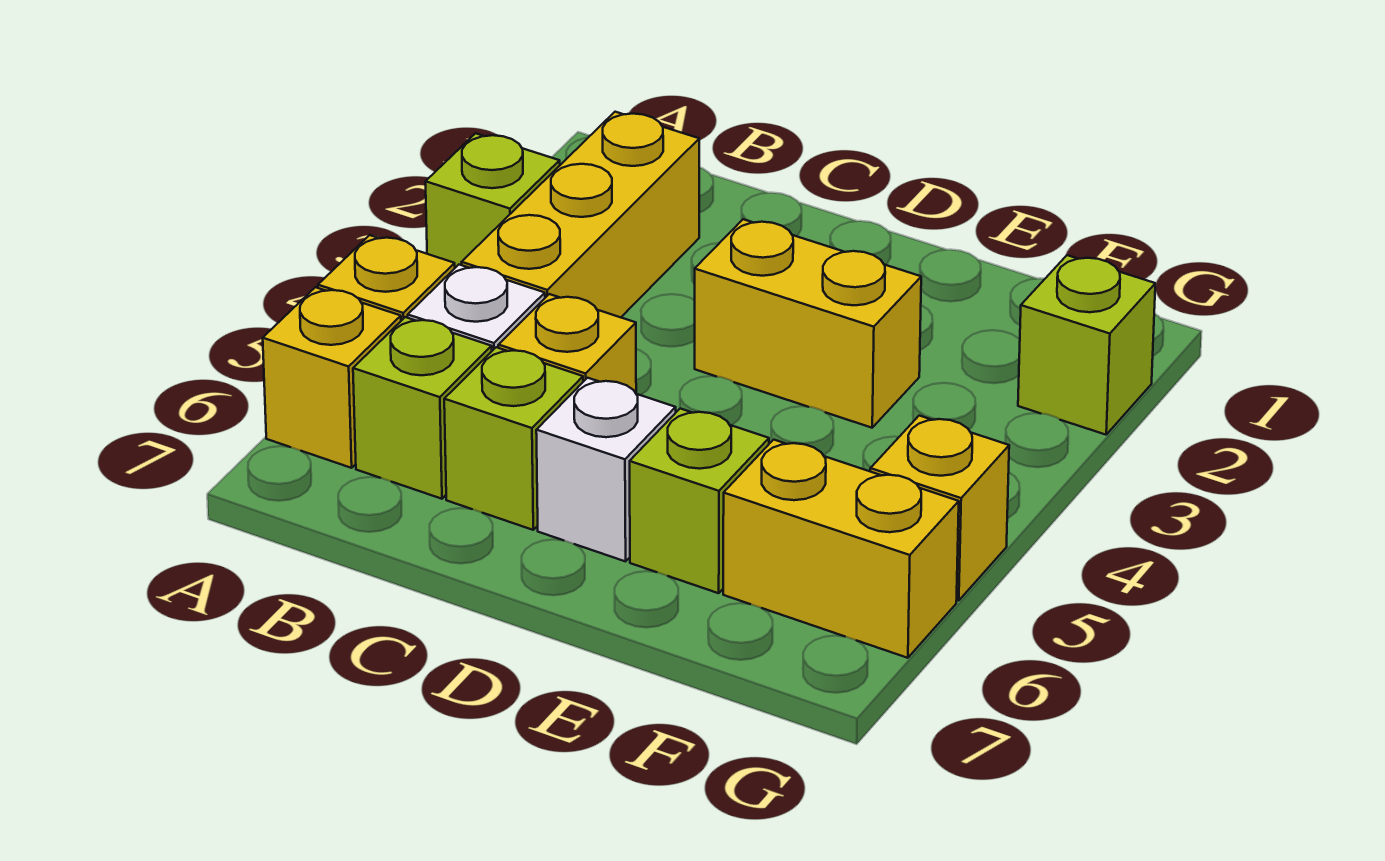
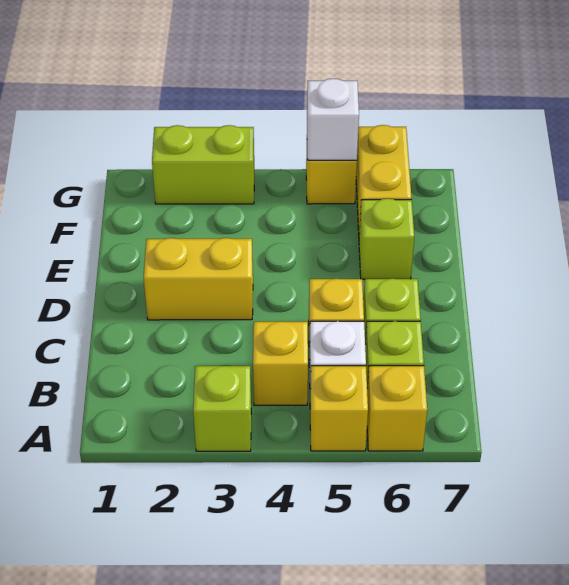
yellow 1x3 brick [462,112,699,317] -> yellow 1x1 brick [253,321,308,405]
yellow 1x2 brick [695,219,921,428] -> yellow 1x2 brick turned to [143,238,253,320]
white 1x1 brick [536,378,676,561] -> white 1x1 brick moved to [307,79,359,160]
lime 1x1 brick [1018,255,1155,435] -> lime 1x2 brick [152,125,254,204]

